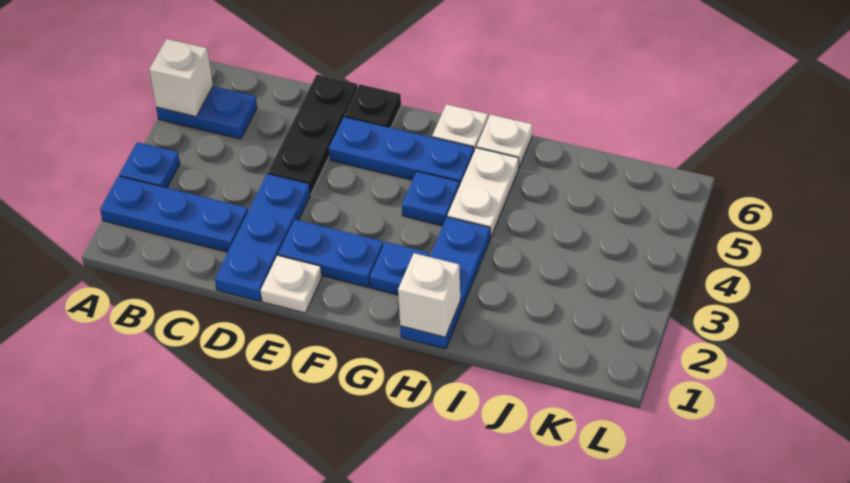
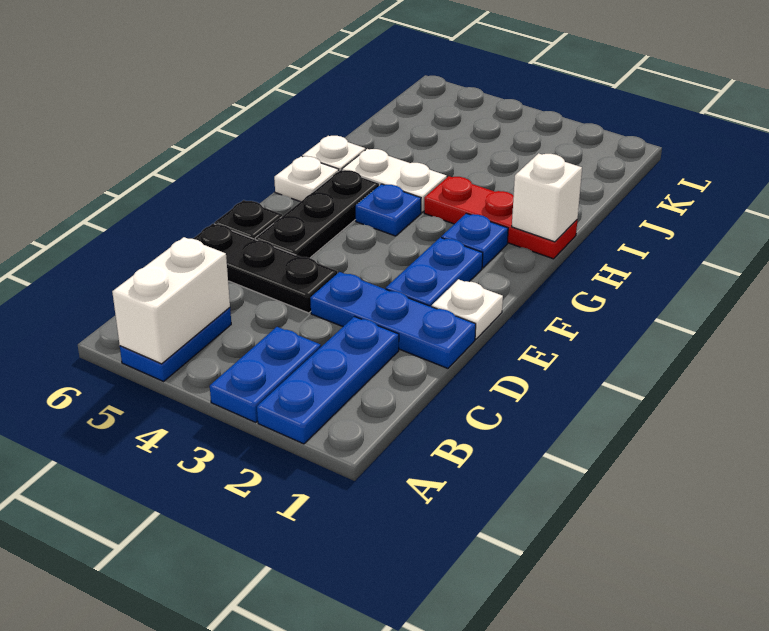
blue 1x1 plate [119,142,180,188] -> blue 1x2 plate [210,327,321,422]
white 1x1 brick [149,39,213,117] -> white 1x2 brick [112,237,230,364]
blue 1x3 plate [329,117,474,186] -> black 1x3 plate [255,170,379,258]
blue 1x3 plate [400,217,490,349] -> red 1x3 plate [424,176,577,259]

